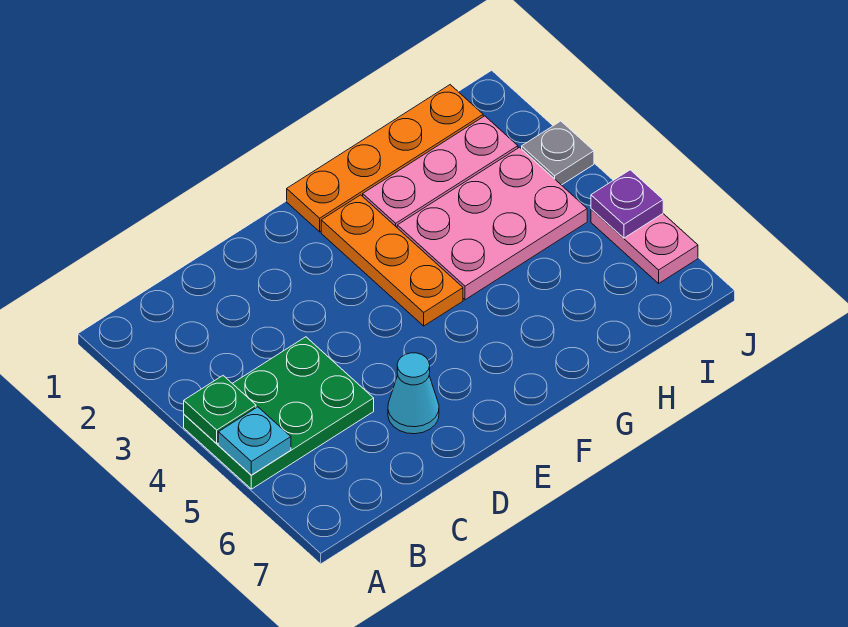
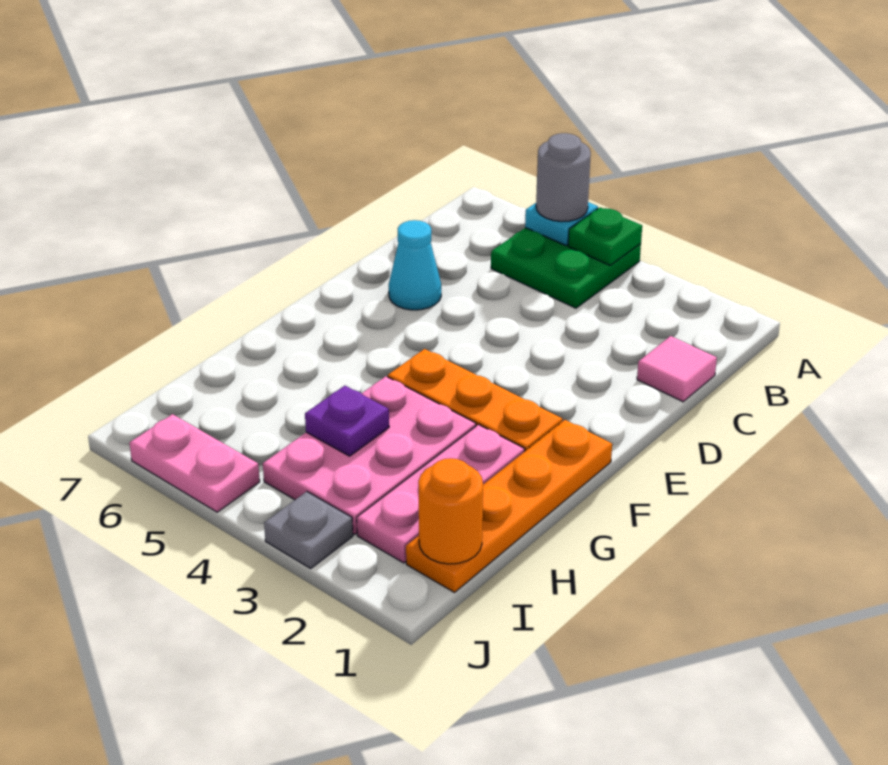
green 2x3 plate [184,337,374,489] -> green 2x2 plate [491,228,641,308]
none -> grey 1x1 round brick [536,133,591,222]
none -> pink 1x1 tile [637,336,717,402]
none -> orange 1x1 round brick [418,458,483,564]
purple 1x1 plate [591,170,663,238] -> purple 1x1 plate moved to [305,386,389,456]

